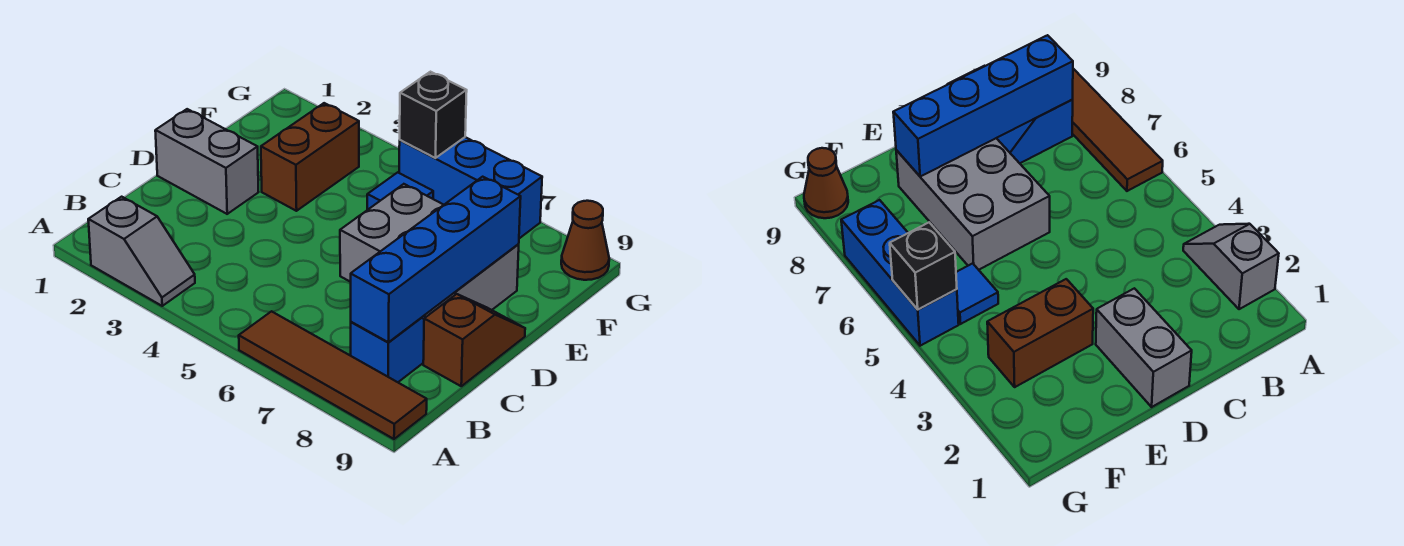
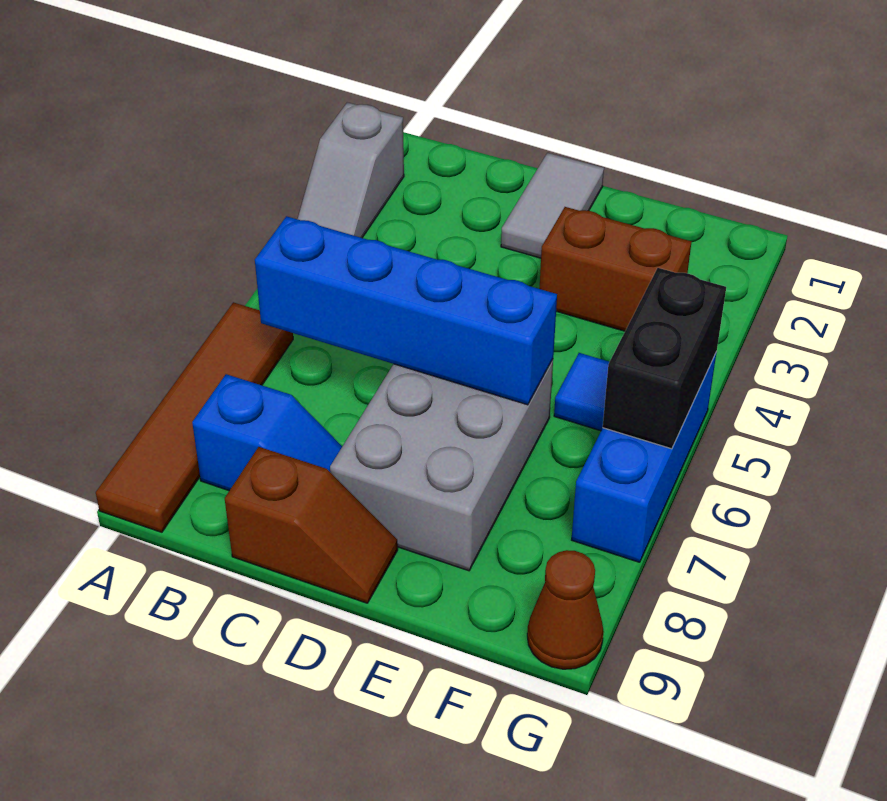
blue 1x4 brick [351,177,521,342] -> blue 1x4 brick moved to [255,216,557,405]
grey 1x2 brick [155,109,258,214] -> grey 1x2 tile [501,153,604,258]
black 1x1 brick [400,72,467,158] -> black 1x2 brick [603,268,726,449]

